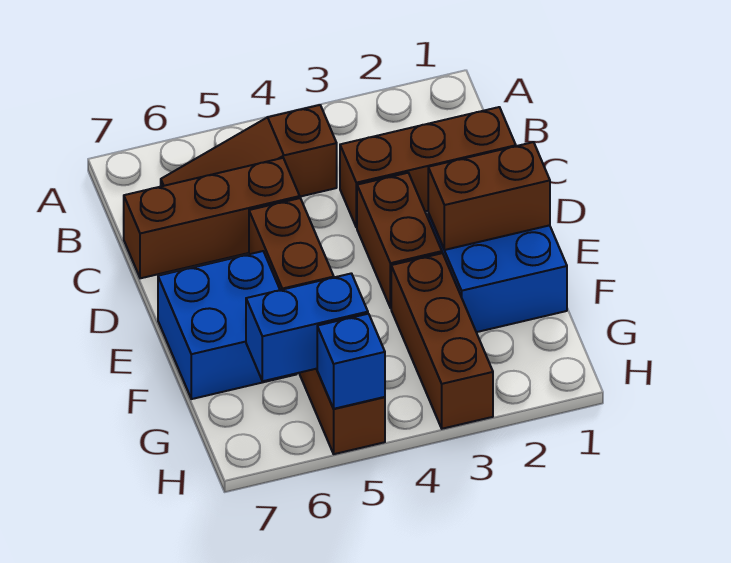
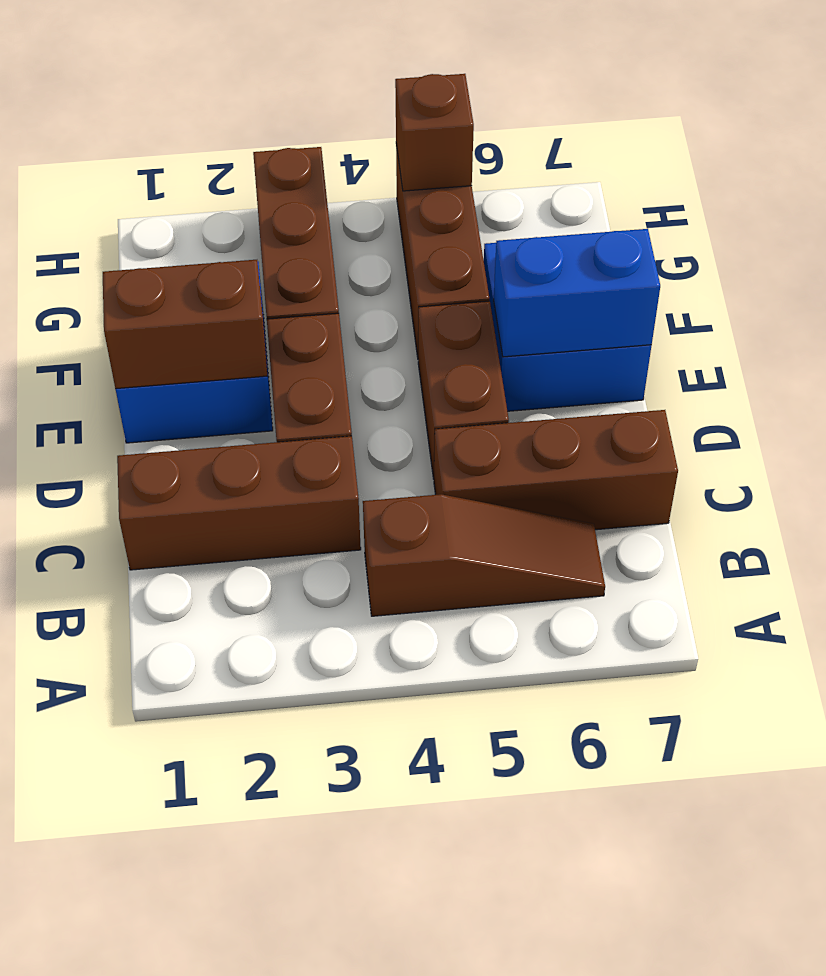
blue 1x2 brick [246,273,368,381] -> blue 1x2 brick moved to [494,229,660,357]
blue 1x1 brick [317,314,385,409] -> brown 1x1 brick [395,74,474,191]

